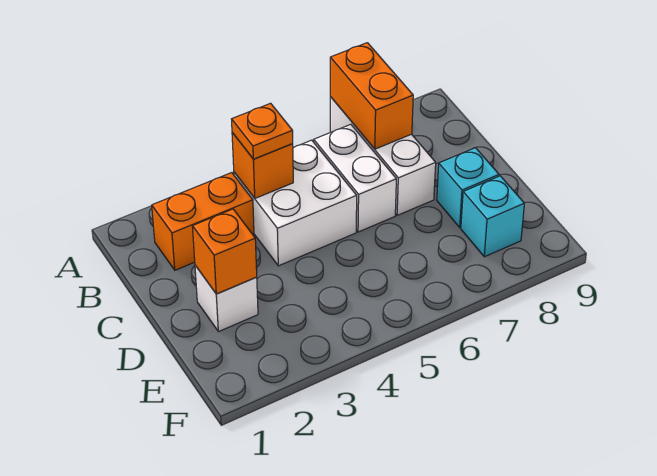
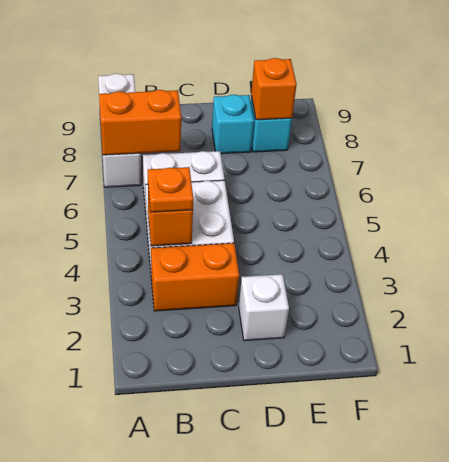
white 1x3 brick [330,97,436,215] -> white 1x3 brick turned to [98,73,141,187]
orange 1x2 brick [152,173,254,270] -> orange 1x2 brick turned to [151,243,239,311]
orange 1x1 brick [192,209,257,294] -> orange 1x1 brick moved to [251,58,297,120]

